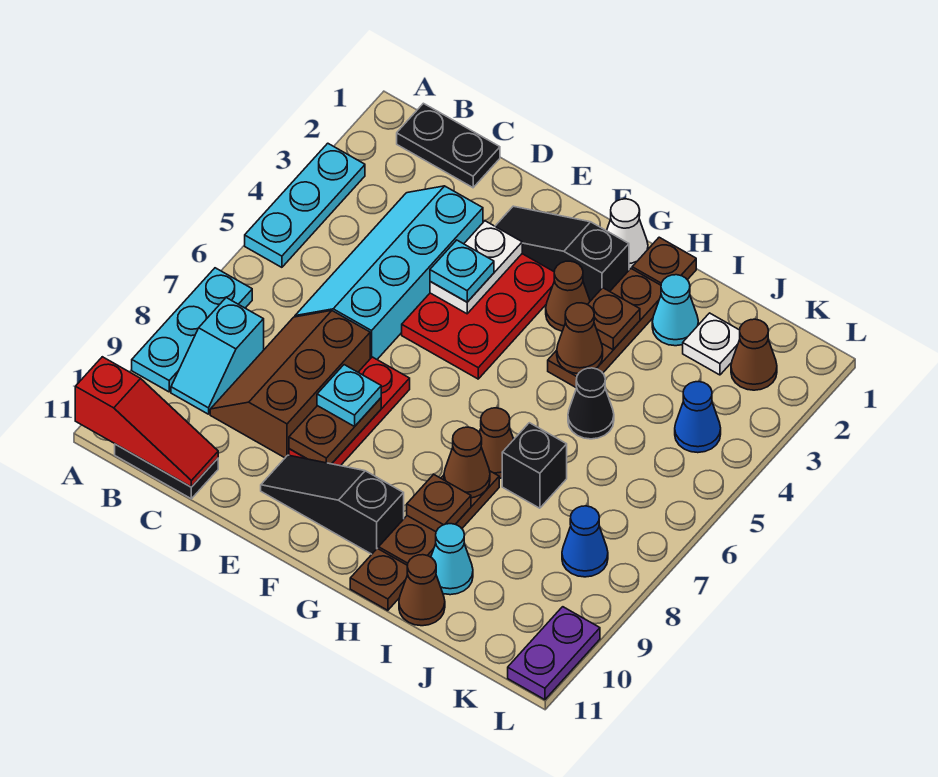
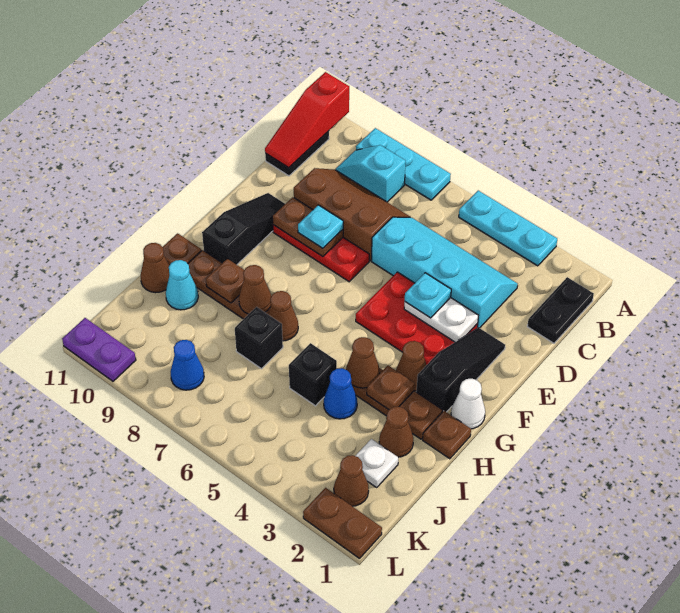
cyan 1x1 cone [652,275,698,346] -> brown 1x1 cone [379,407,413,457]
black 1x1 cone [568,368,614,439] -> black 1x1 brick [289,343,337,406]
blue 1x1 cone [675,382,721,453] -> blue 1x1 cone moved to [324,368,357,419]
none -> brown 1x2 plate [303,488,382,558]

